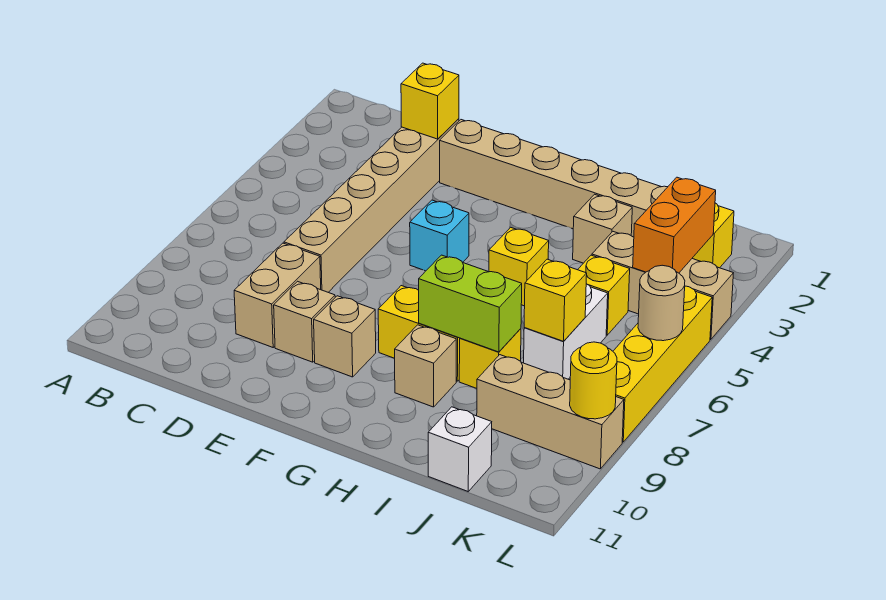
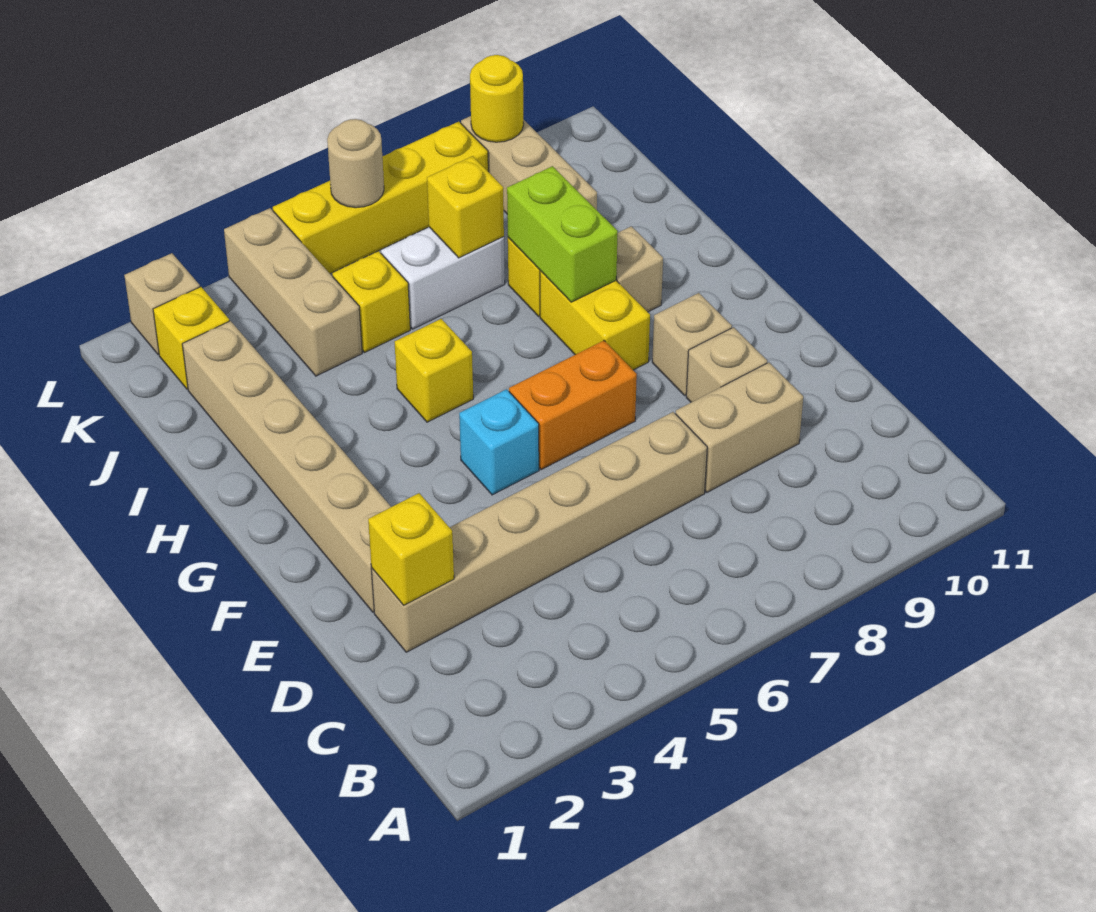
tan 1x1 brick [573,194,632,263] -> tan 1x1 brick moved to [124,253,200,355]
white 1x1 brick [428,407,492,491] -> none
orange 1x2 brick [633,177,716,273] -> orange 1x2 brick moved to [509,341,637,469]

